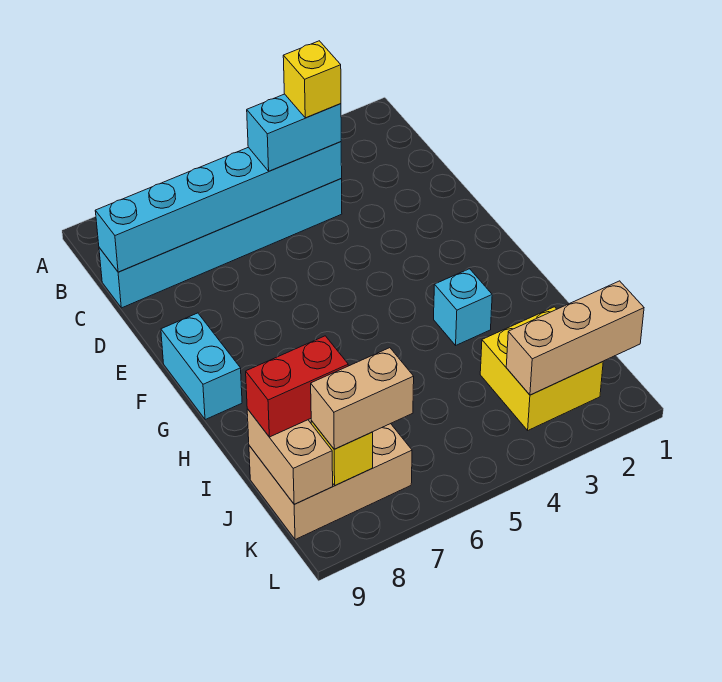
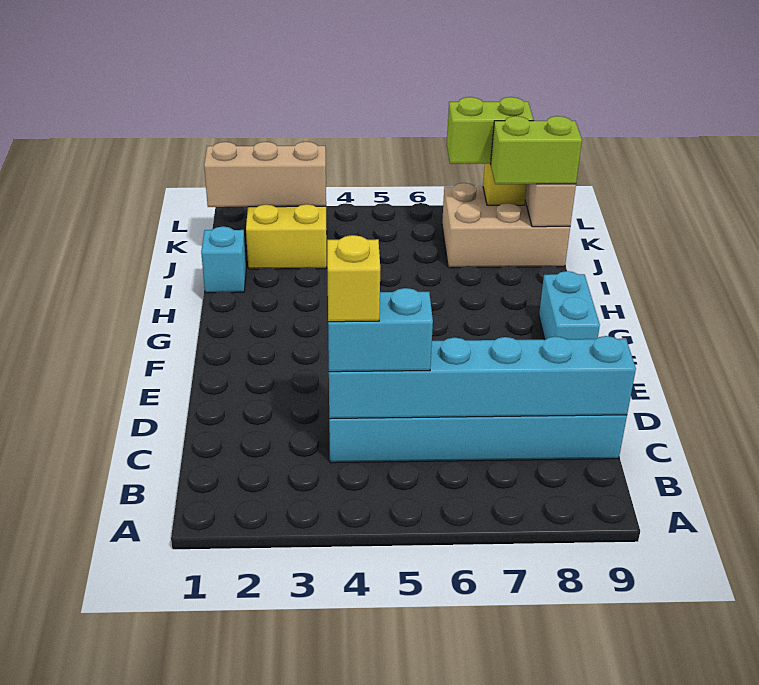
cyan 1x1 brick [434,269,492,345] -> cyan 1x1 brick moved to [201,226,246,293]
red 1x2 brick [246,336,348,437] -> lime 1x2 brick [490,116,582,184]
tan 1x2 brick [311,348,414,449] -> lime 1x2 brick [447,97,534,164]

